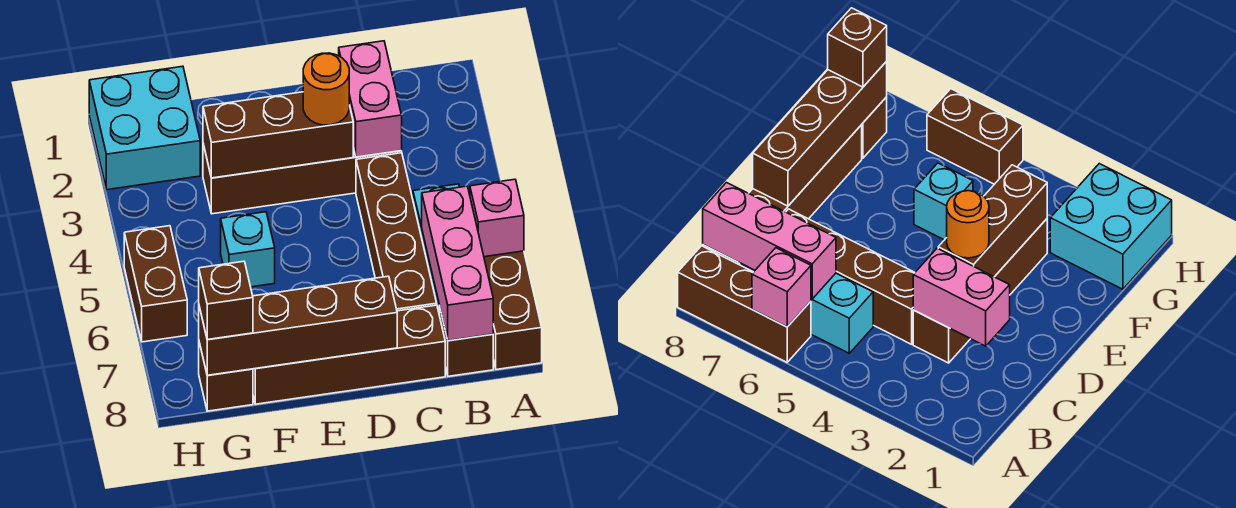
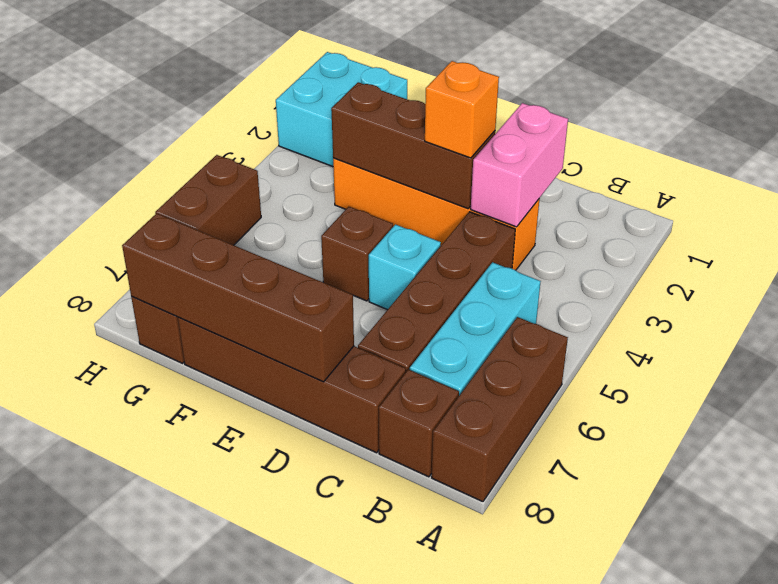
pink 1x1 brick [470,179,524,257] -> none
pink 1x3 brick [422,186,493,341] -> none
brown 1x4 brick [203,144,402,214] -> orange 1x4 brick [333,158,539,270]
orange 1x1 round brick [303,53,349,125] -> orange 1x1 brick [425,61,499,158]
cyan 1x1 brick [221,212,275,287] -> cyan 1x1 brick moved to [369,225,441,310]
brown 1x1 brick [199,261,253,340] -> brown 1x1 brick moved to [321,207,393,301]

